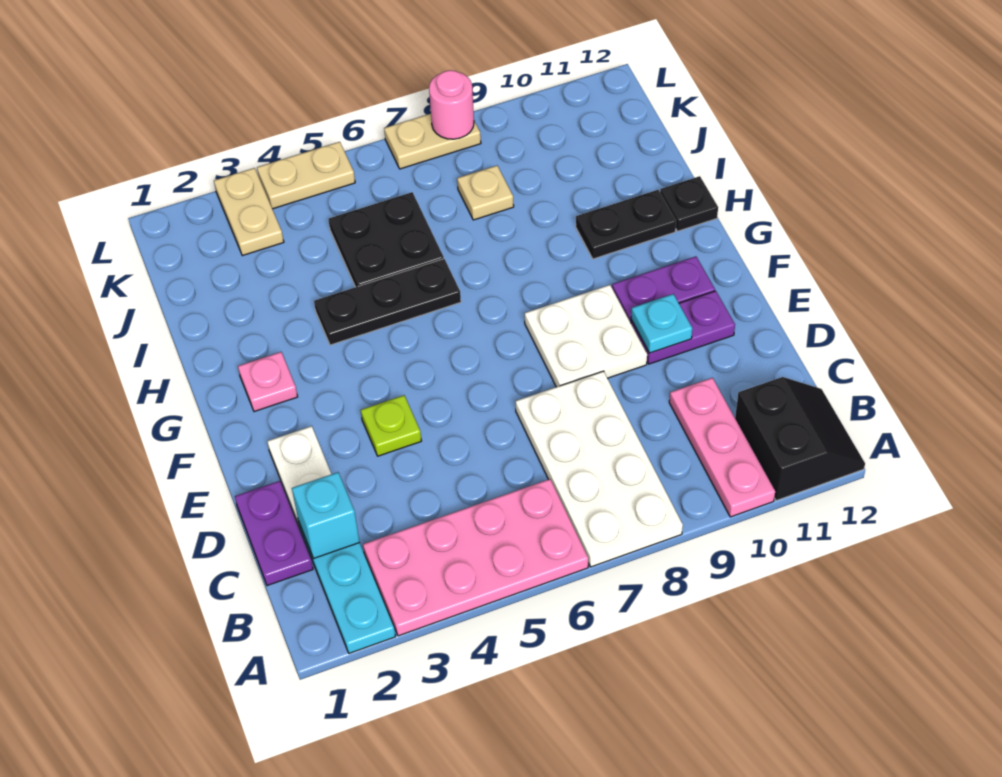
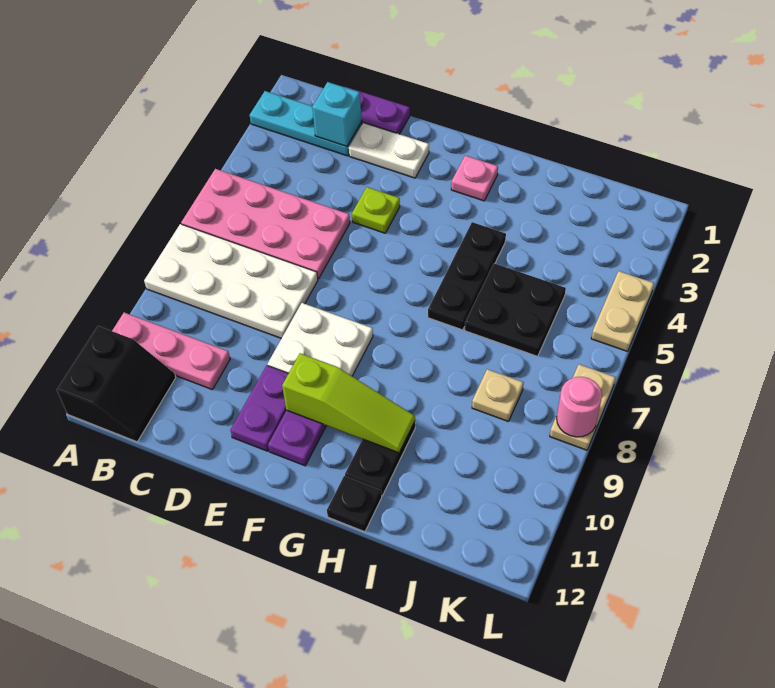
pink 2x4 plate [363,479,588,636] -> pink 2x4 plate turned to [181,169,350,279]
black 2x2 slope [735,377,865,501] -> black 2x2 slope turned to [57,326,176,442]
cyan 1x1 plate [631,294,692,353] -> none
none -> lime 1x3 slope [282,353,415,453]
tan 1x2 plate [214,168,284,256] -> none

